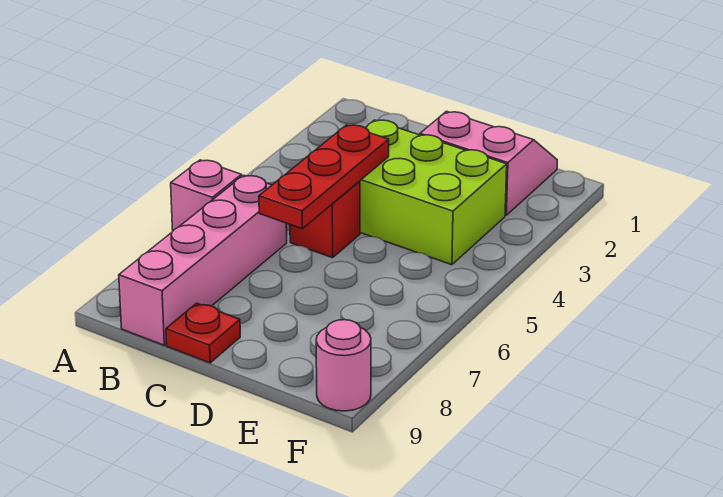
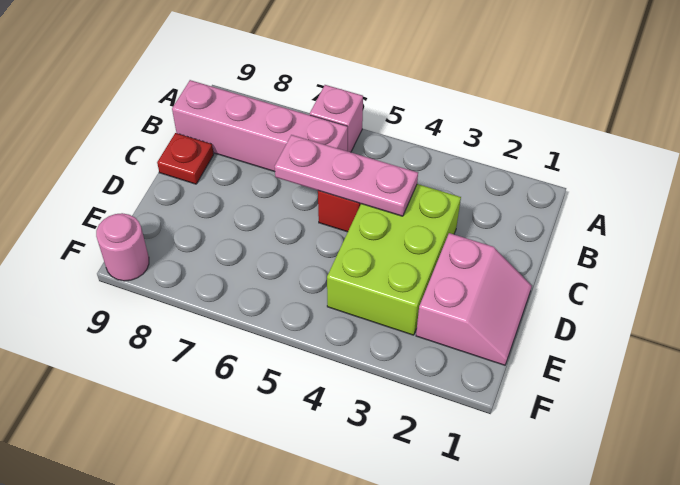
red 1x3 plate [259,125,389,229] -> pink 1x3 plate [275,135,418,216]

